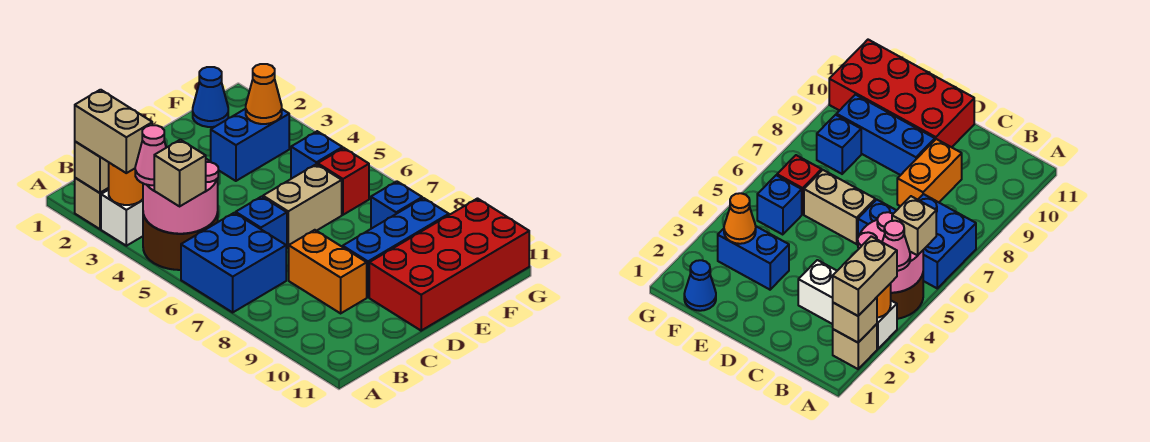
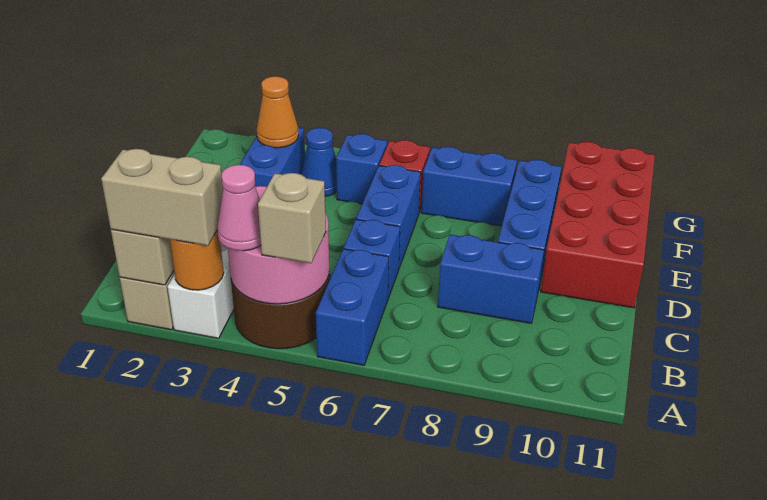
blue 2x2 brick [181,213,286,312] -> blue 1x2 brick [316,249,389,365]
orange 1x2 brick [289,230,367,313] -> blue 1x2 brick [438,235,544,323]
tan 1x2 brick [263,164,342,247] -> blue 1x2 brick [356,165,421,268]
blue 1x1 cone [193,67,228,127] -> blue 1x1 cone moved to [301,128,337,196]
blue 1x1 brick [371,181,422,229] -> blue 1x2 brick [421,147,517,226]

